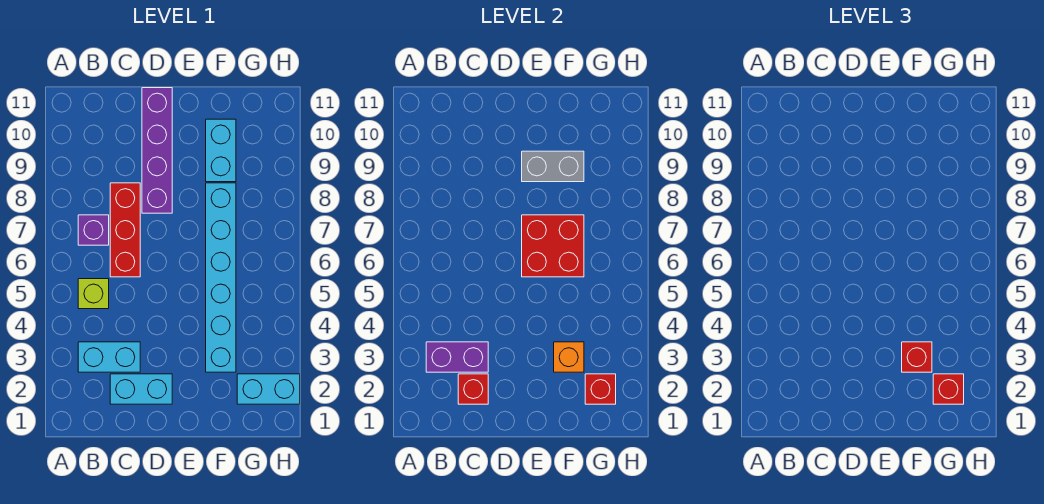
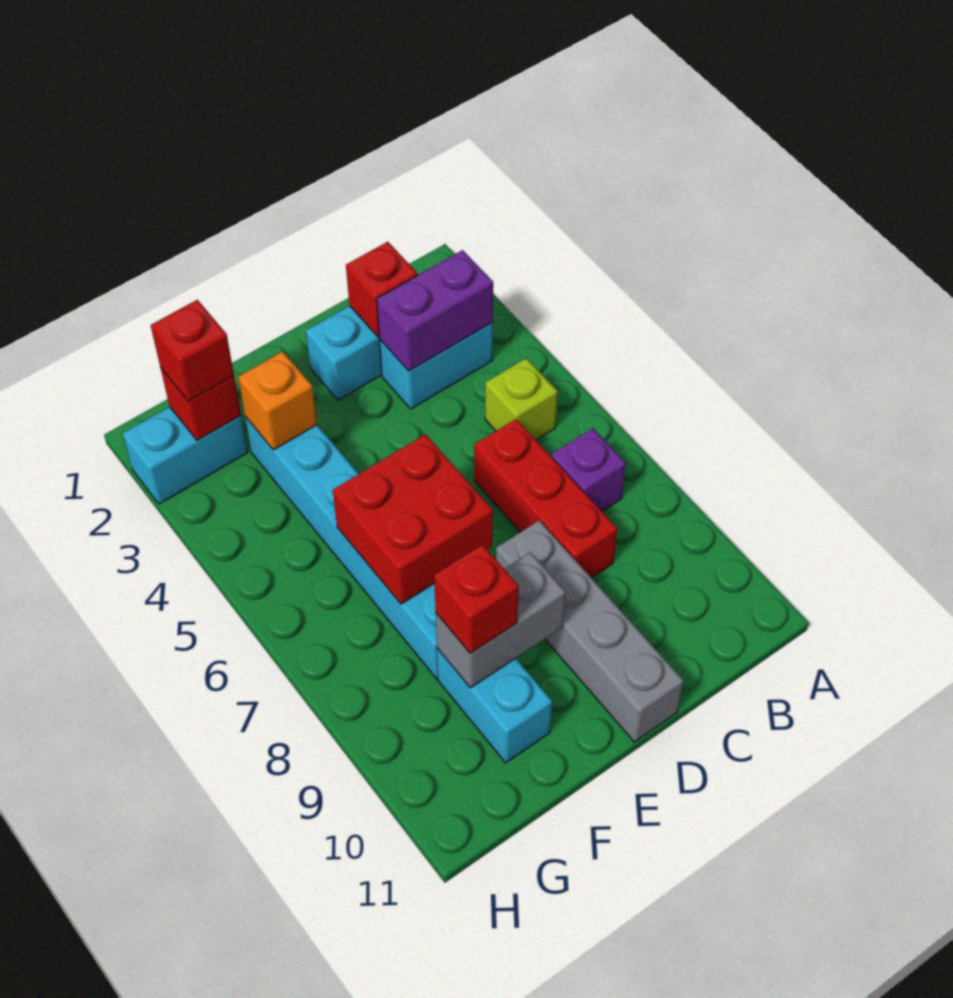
purple 1x4 brick [142,88,172,213] -> grey 1x4 brick [496,520,683,742]
red 1x1 brick [902,342,932,372] -> red 1x1 brick moved to [434,545,519,653]

